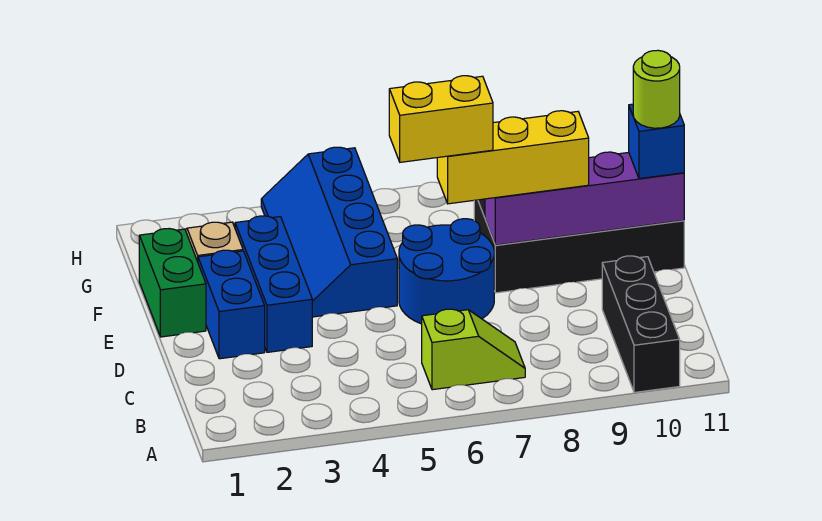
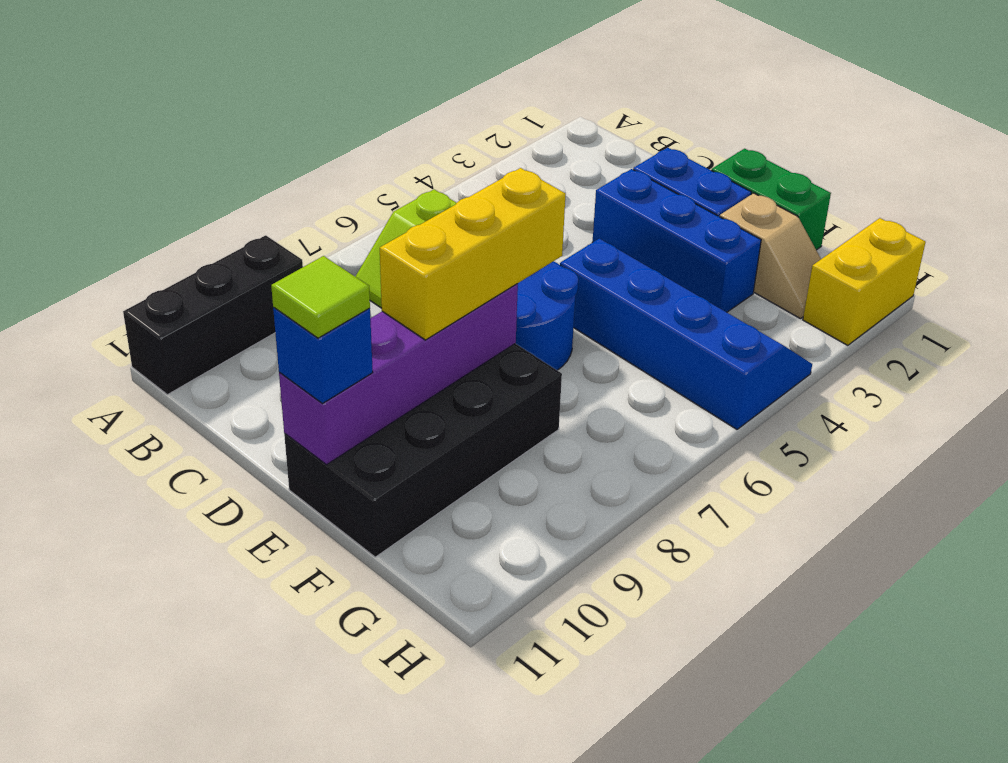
black 1x3 brick [602,256,680,392] -> black 1x3 brick turned to [123,235,303,395]
yellow 1x2 brick [389,76,493,162] -> yellow 1x2 brick moved to [803,218,926,345]
lime 1x1 round brick [633,50,680,128] -> lime 1x1 tile [271,256,370,338]

